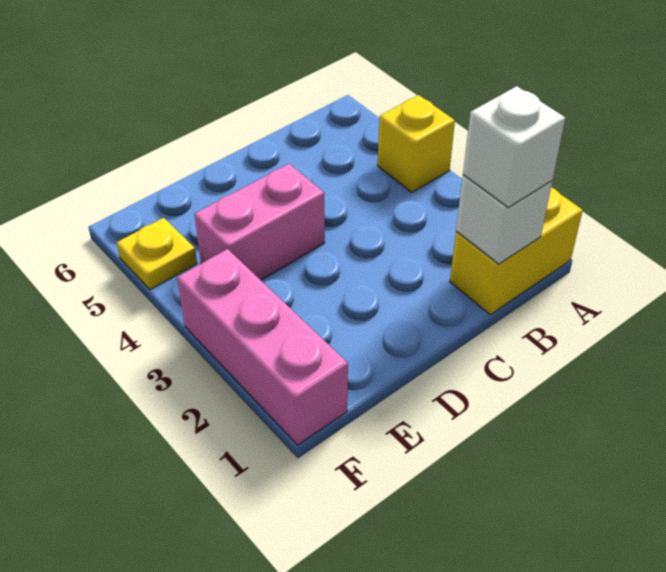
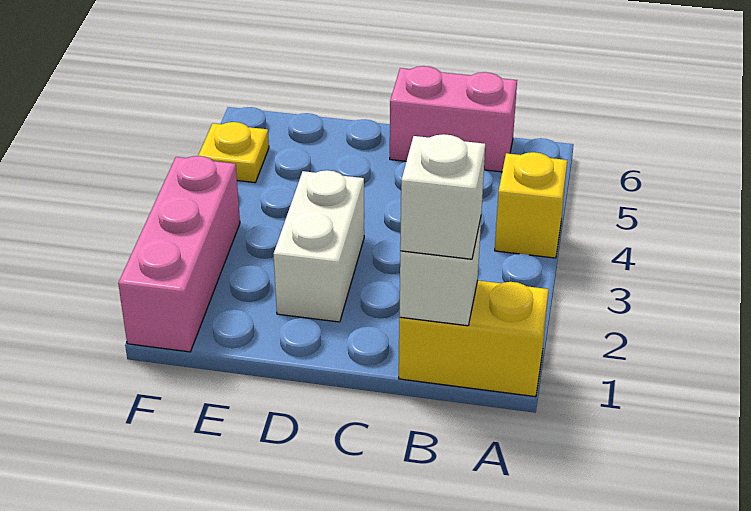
none -> white 1x2 brick [274,170,364,322]
pink 1x2 brick [194,164,325,280] -> pink 1x2 brick moved to [390,66,517,172]

